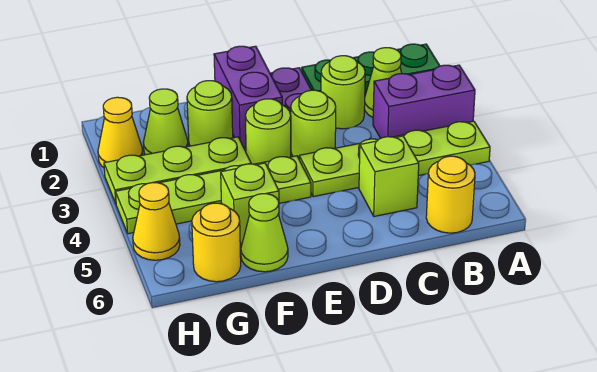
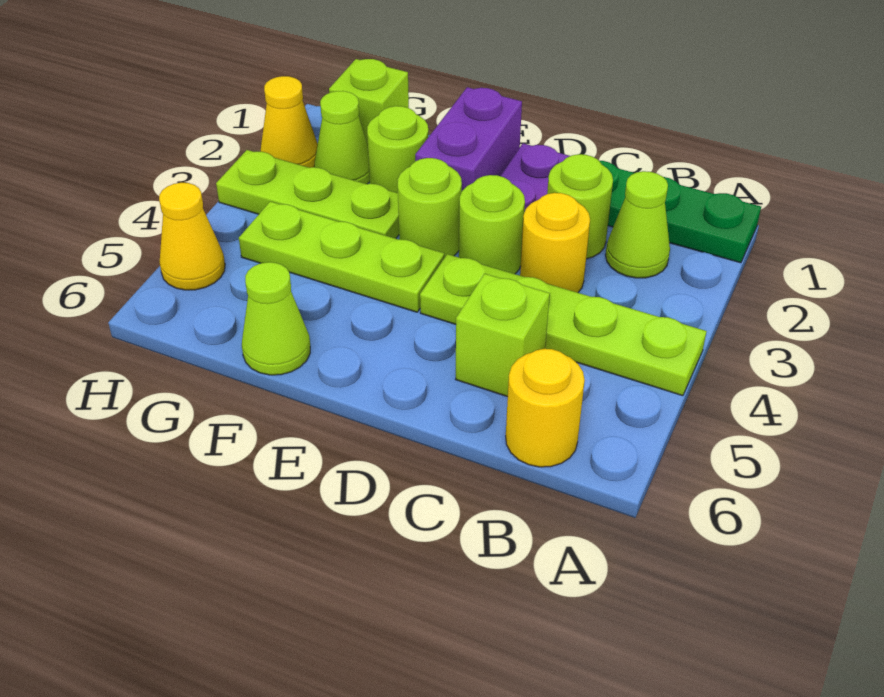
purple 1x2 brick [373,65,475,138] -> none
lime 1x4 plate [116,156,311,234] -> lime 1x3 plate [239,201,444,312]
lime 1x1 brick [221,163,279,244] -> lime 1x1 brick moved to [329,59,409,144]
yellow 1x1 round brick [192,203,241,282] -> yellow 1x1 round brick moved to [520,193,590,293]

